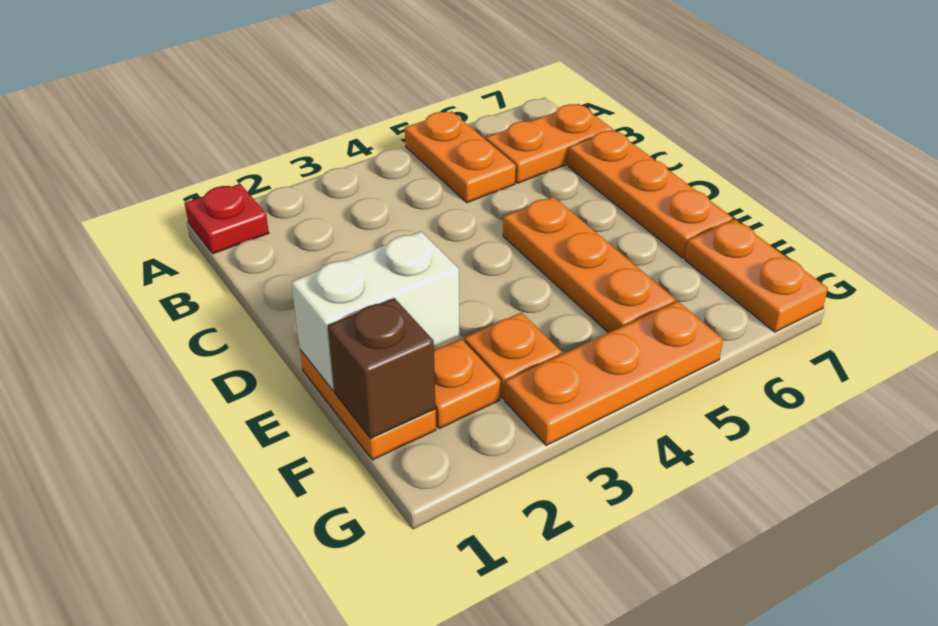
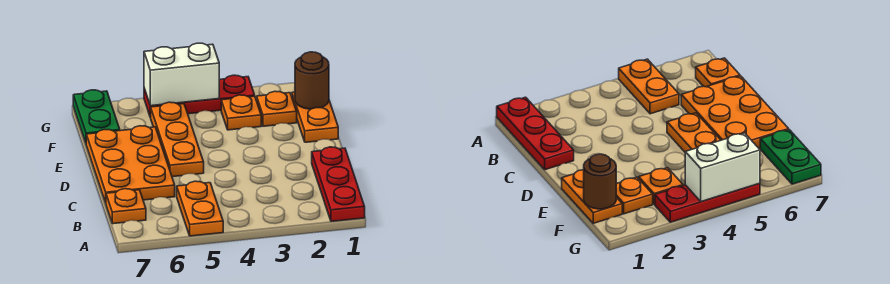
red 1x1 plate [185,184,269,254] -> red 1x3 plate [312,147,365,221]
orange 1x2 plate [486,104,612,183] -> orange 1x1 plate [106,189,146,224]
orange 1x3 plate [568,130,733,258] -> orange 2x3 plate [86,126,175,203]
white 1x2 brick [291,232,459,391] -> white 1x2 brick moved to [144,43,219,106]
brown 1x1 brick [328,298,436,438] -> brown 1x1 round brick [295,52,329,109]
orange 1x2 plate [685,220,828,332] -> green 1x2 plate [73,90,120,143]
orange 1x3 plate [505,301,723,445] -> red 1x3 plate [144,75,255,117]

